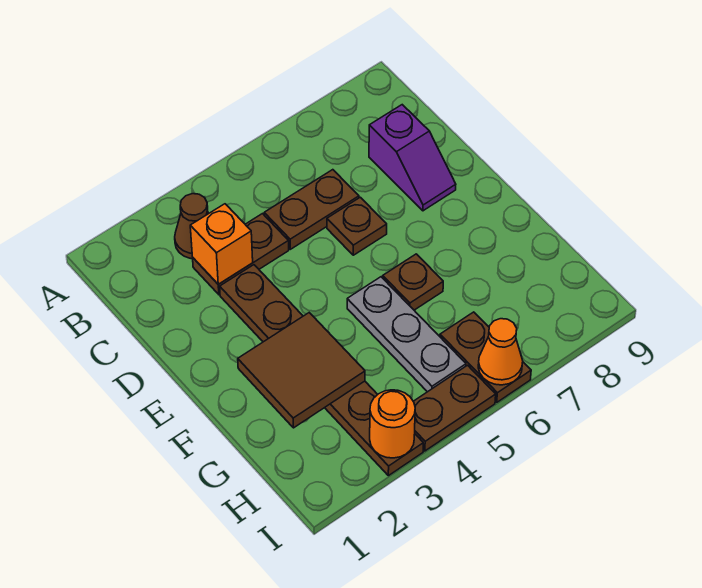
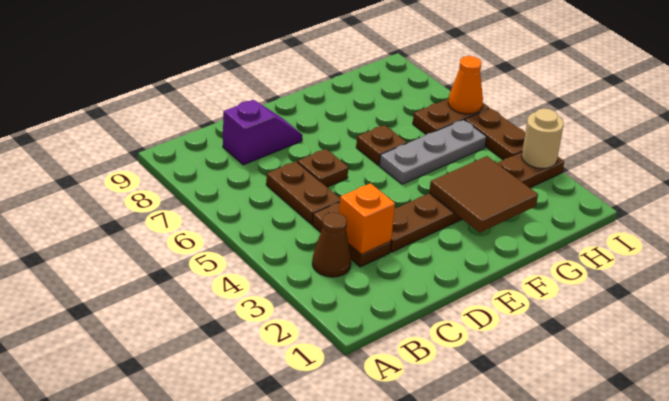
orange 1x1 round brick [370,390,415,458] -> tan 1x1 round brick [522,108,564,169]

